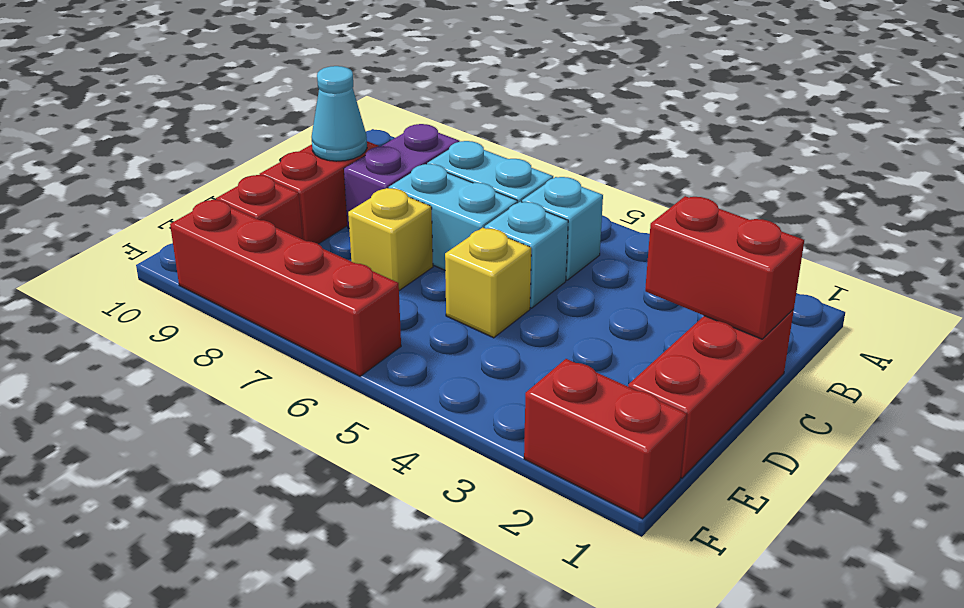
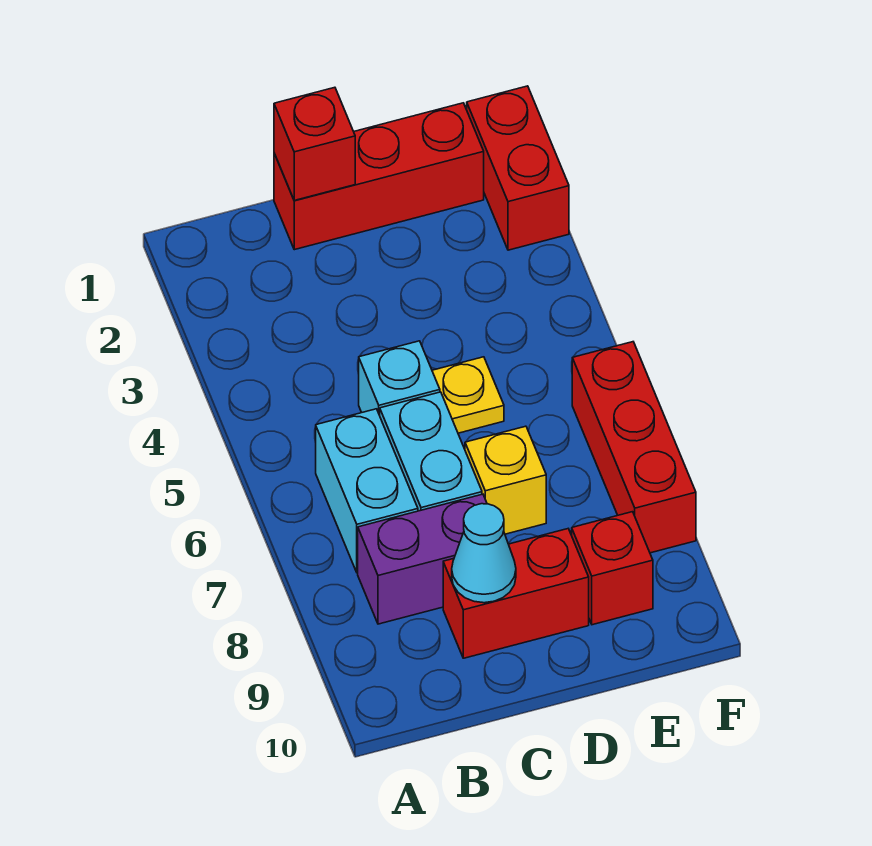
cyan 1x1 brick [522,177,603,280] -> none
red 1x2 brick [645,196,804,339] -> red 1x1 brick [274,87,355,200]
yellow 1x1 brick [445,227,531,338] -> yellow 1x1 plate [432,357,504,433]
red 1x4 brick [170,200,401,376] -> red 1x3 brick [572,342,696,553]

